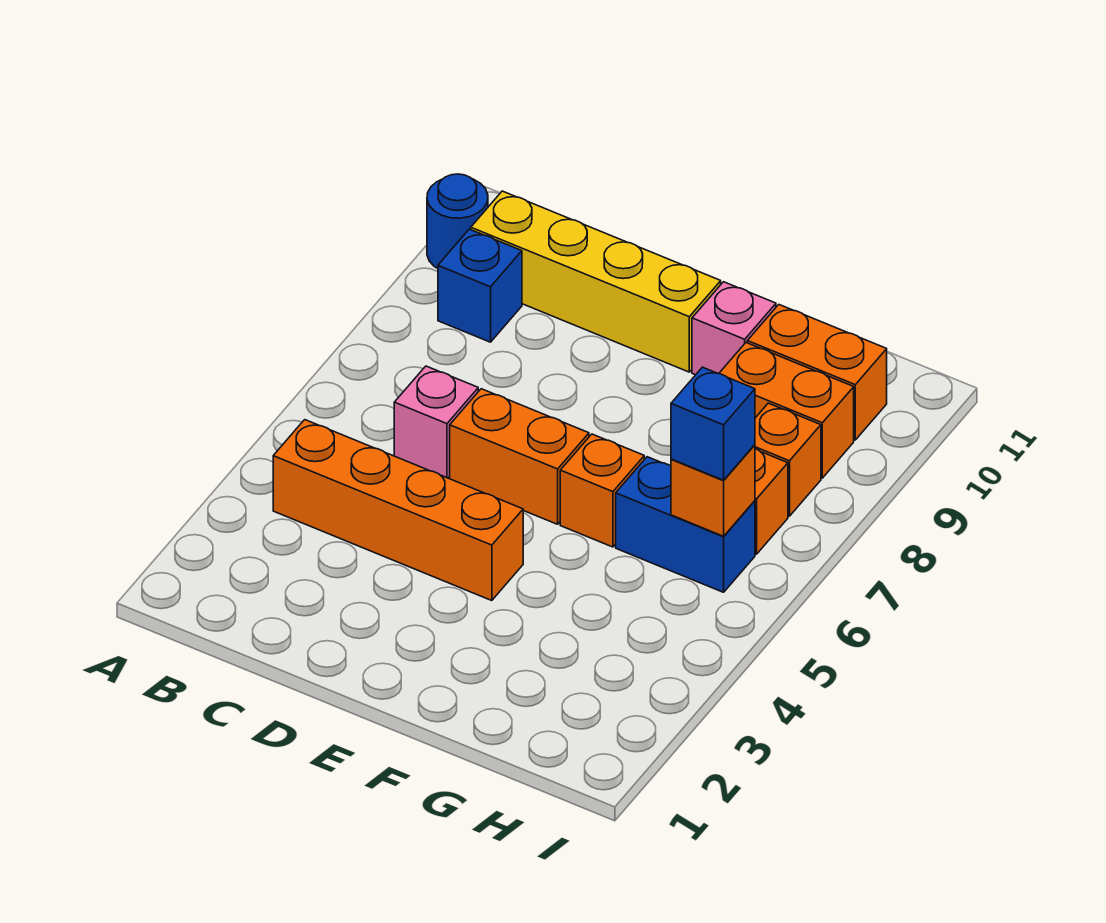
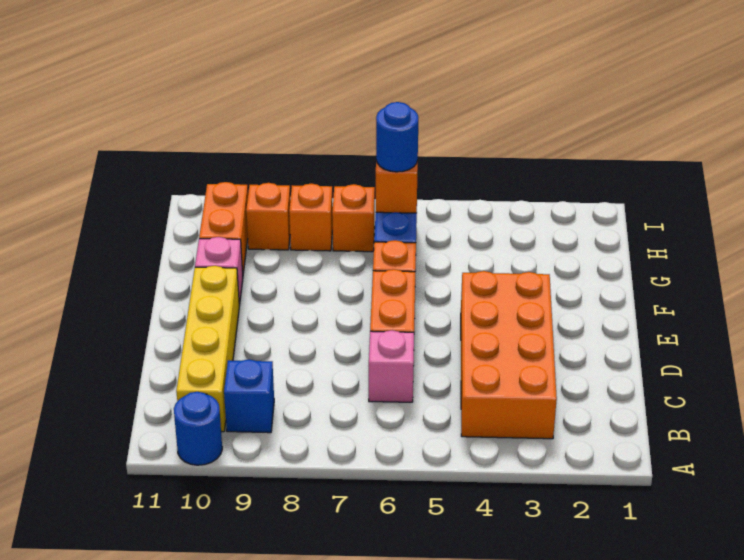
orange 1x4 brick [273,420,523,601] -> orange 2x4 brick [461,271,557,439]
orange 1x2 brick [719,343,854,478] -> orange 1x1 brick [246,183,290,250]
blue 1x1 brick [671,367,755,480] -> blue 1x1 round brick [376,102,418,172]

